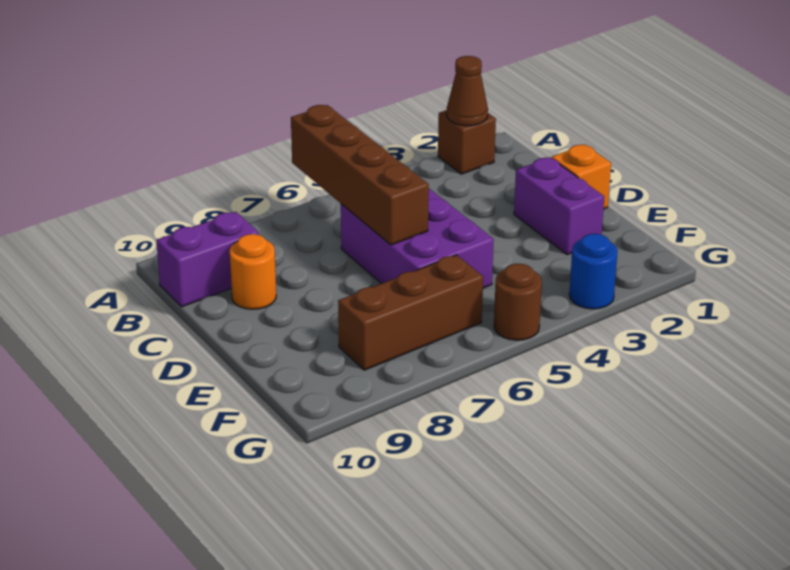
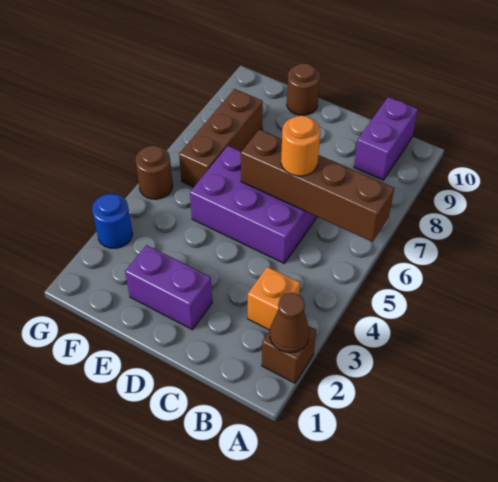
orange 1x1 round brick [230,234,276,309] -> orange 1x1 round brick moved to [281,115,320,176]
orange 1x1 brick [551,145,611,209] -> orange 1x1 brick moved to [248,267,300,330]
none -> brown 1x1 round brick [287,63,320,115]

